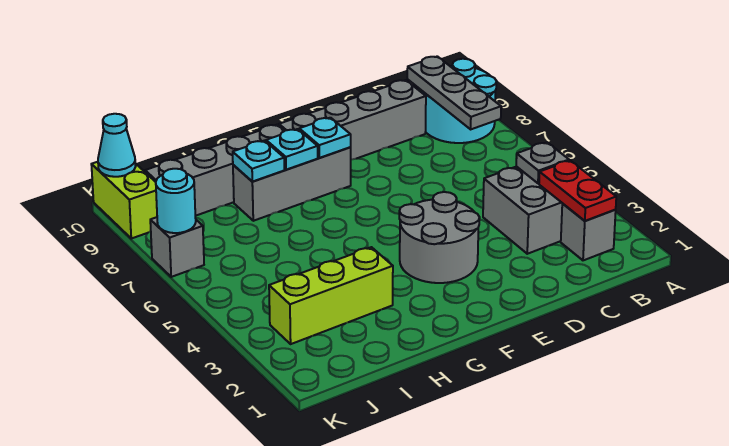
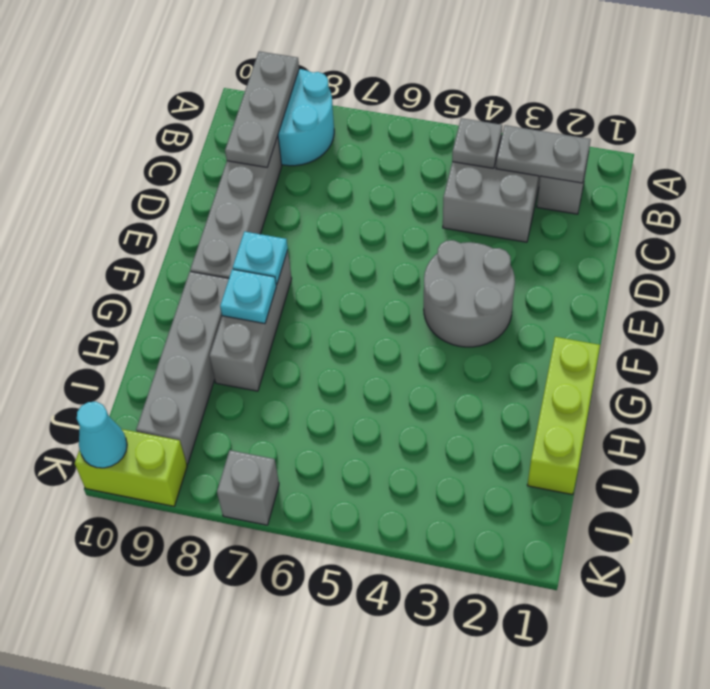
red 1x2 plate [539,161,616,221] -> grey 1x2 plate [496,125,591,183]
grey 1x3 plate [407,56,501,129] -> grey 1x3 plate turned to [225,51,299,167]
lime 1x3 brick [269,247,393,344] -> lime 1x3 brick moved to [527,337,600,495]
cyan 1x1 plate [233,141,284,182] -> none
cyan 1x1 round brick [156,169,196,233] -> none

